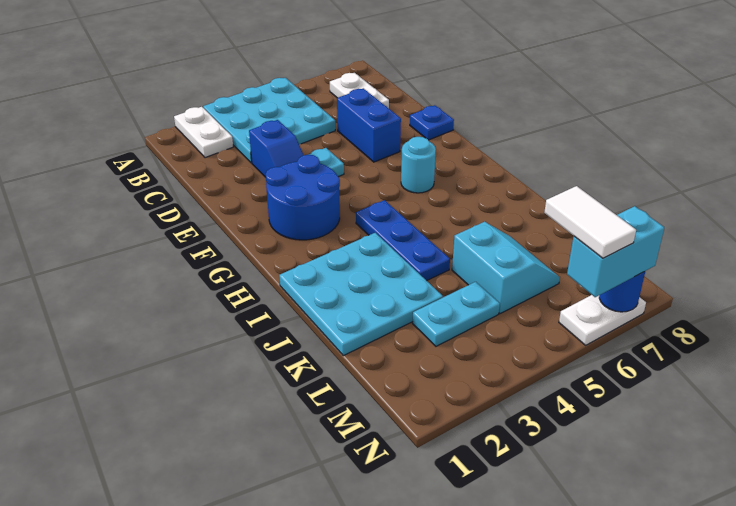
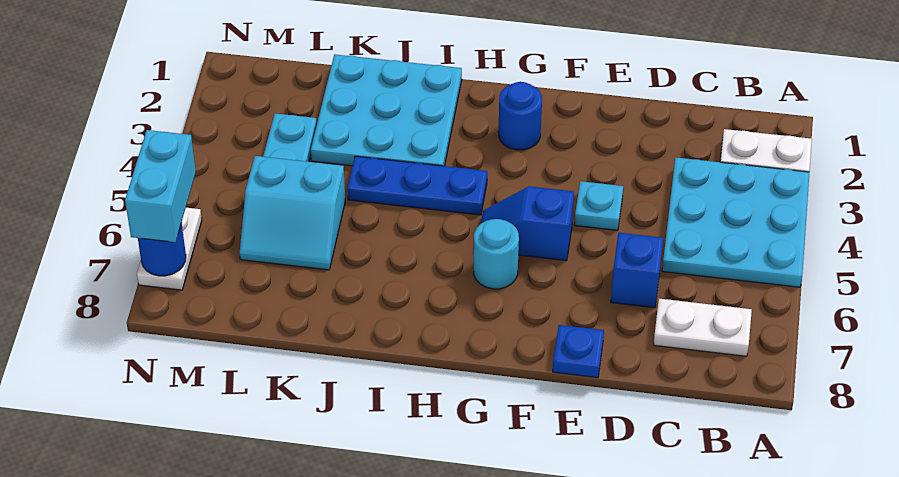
blue 1x2 slope [249,120,304,177] -> blue 1x2 slope moved to [481,186,574,261]
blue 1x2 brick [337,88,401,162] -> blue 1x1 brick [611,233,663,308]
blue 2x2 round brick [266,155,340,240] -> blue 1x1 round brick [498,82,542,150]
white 1x2 tile [544,186,636,258] -> none

